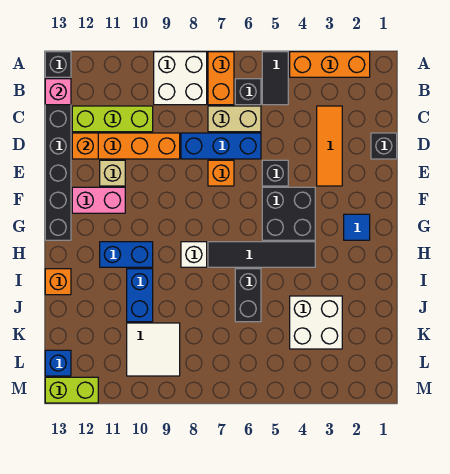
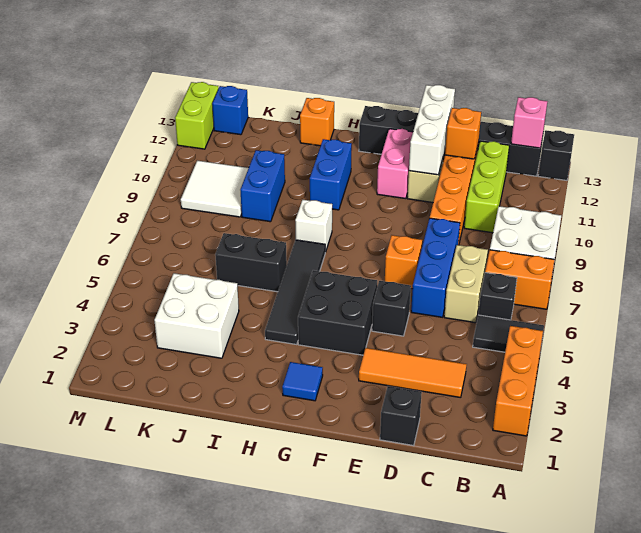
none -> white 1x3 brick [409,85,455,175]
blue 1x2 brick [127,269,153,322] -> blue 1x2 brick turned to [240,150,285,222]

